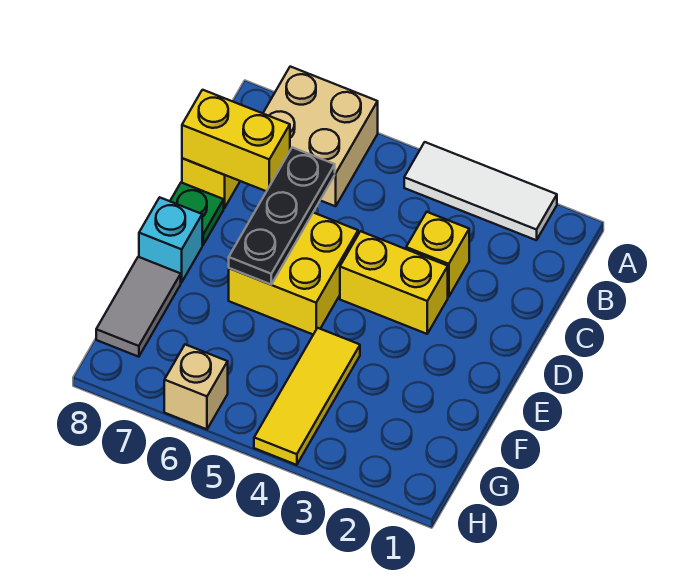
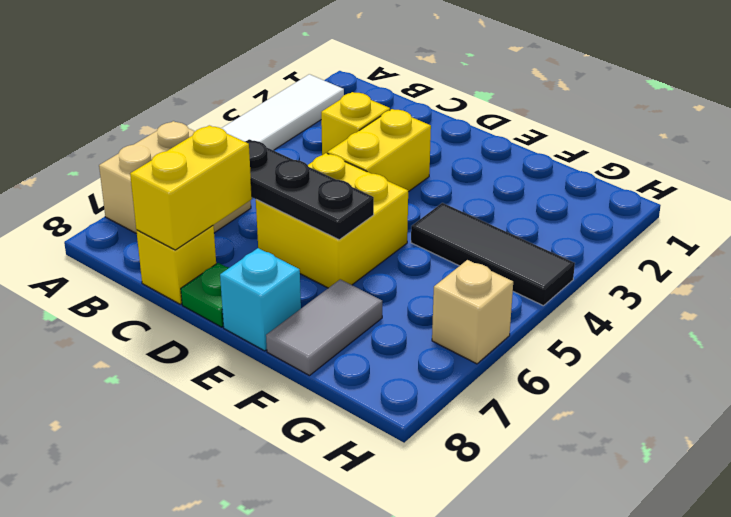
yellow 1x3 tile [254,328,360,465] -> black 1x3 tile [411,203,575,306]
grey 1x2 tile [96,257,181,357] -> grey 1x2 tile turned to [266,279,382,376]

